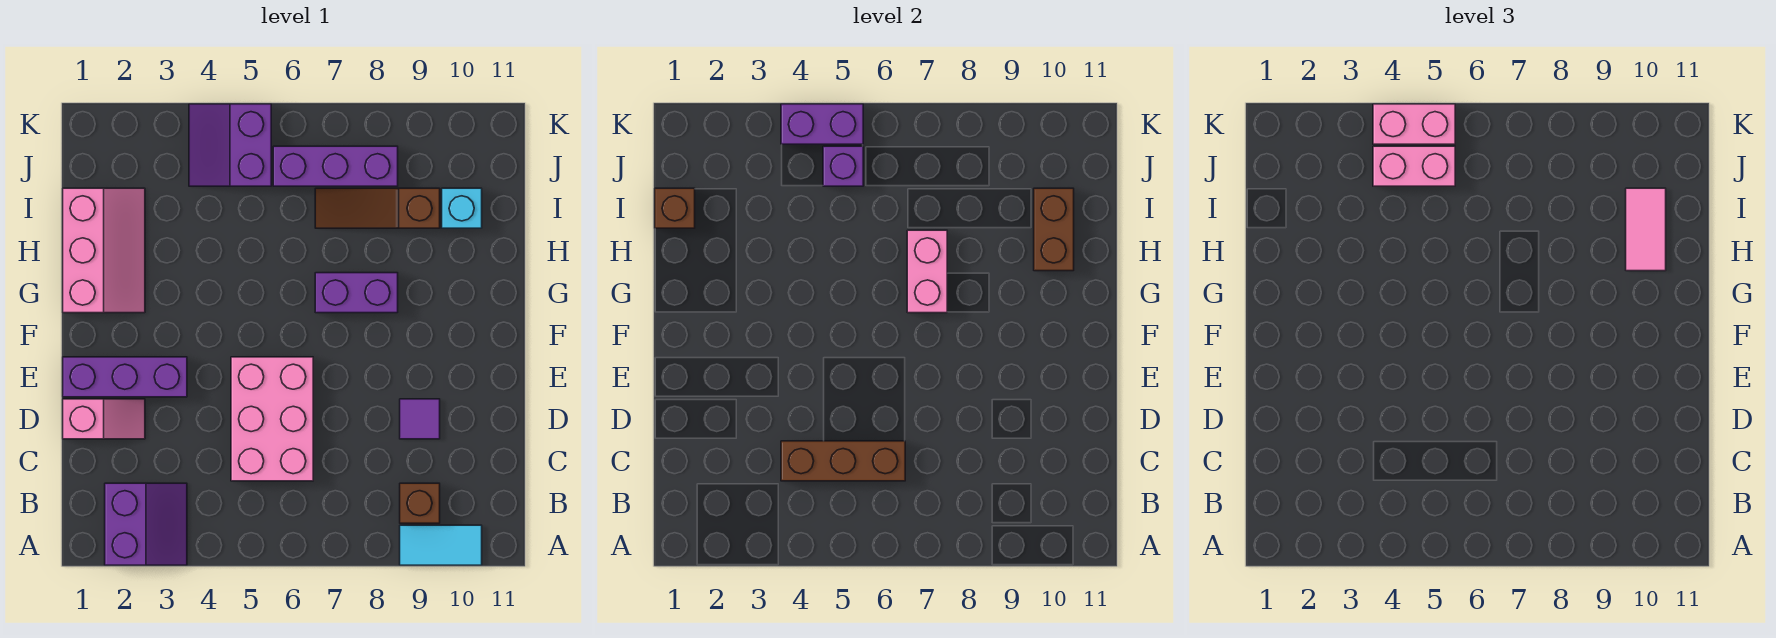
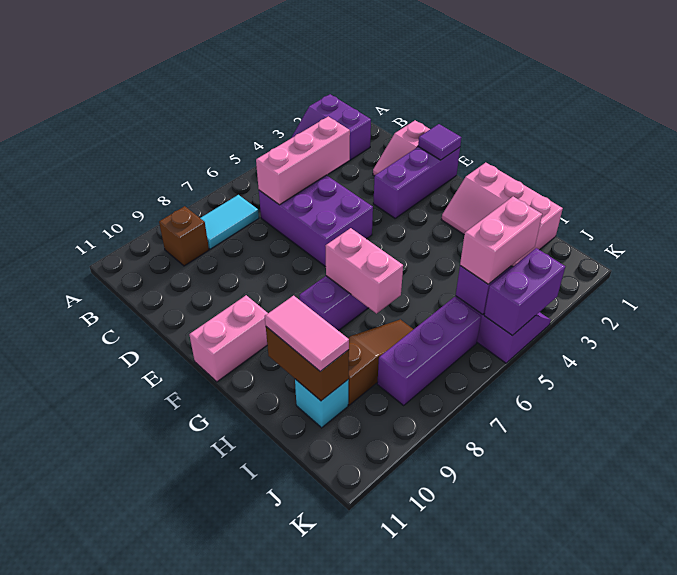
cyan 1x2 tile [400,525,482,565] -> cyan 1x2 tile moved to [201,195,259,249]
brown 1x3 brick [781,441,905,481] -> pink 1x3 brick [256,116,350,205]
pink 2x3 brick [231,357,313,481] -> purple 2x3 brick [259,175,373,267]
purple 1x1 tile [400,399,440,439] -> purple 1x1 tile moved to [418,124,461,160]
brown 1x1 brick [655,188,695,228] -> none
pink 1x2 brick [1373,104,1455,144] -> pink 1x2 brick moved to [189,295,268,382]

